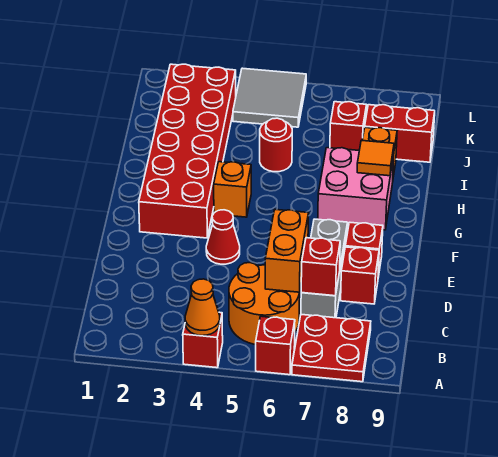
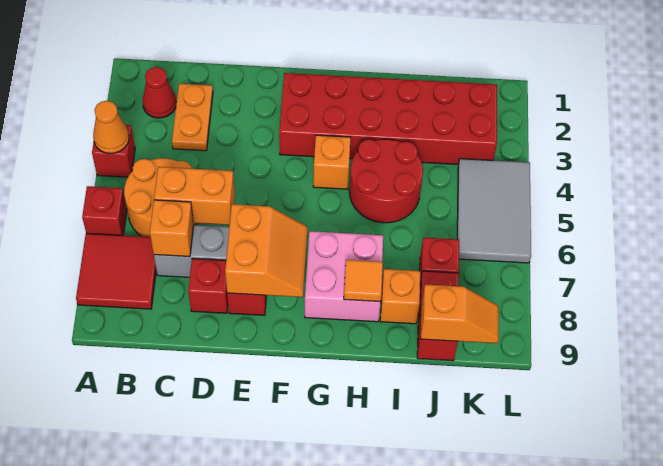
red 2x2 plate [292,314,371,382] -> red 2x2 tile [76,233,156,309]
none -> orange 1x2 plate [172,84,213,151]
red 1x1 brick [301,238,340,296] -> orange 1x1 brick [150,200,194,257]
red 1x1 cone [206,210,240,264] -> red 1x1 cone moved to [142,67,176,118]
none -> orange 2x2 slope [225,204,307,297]
red 1x1 round brick [260,118,292,172] -> red 2x2 round brick [349,139,423,223]
none -> orange 1x2 slope [421,284,499,343]
grey 2x2 tile [233,68,306,127] -> grey 2x3 tile [457,159,531,263]

